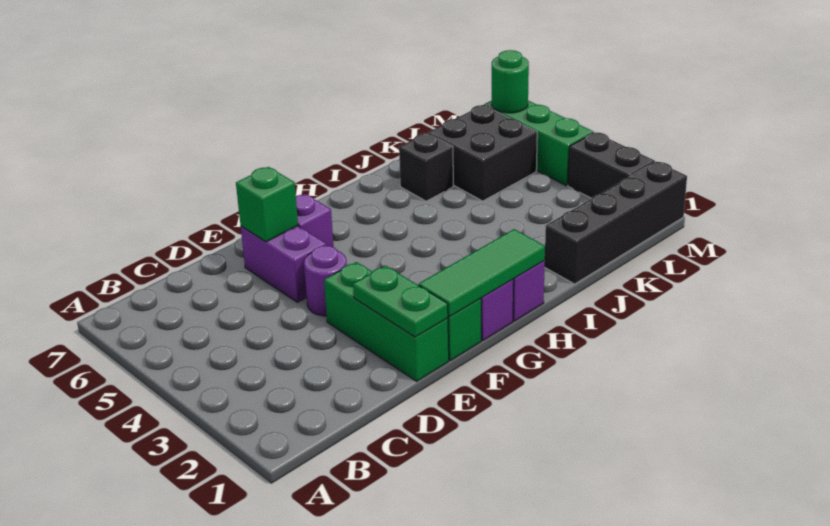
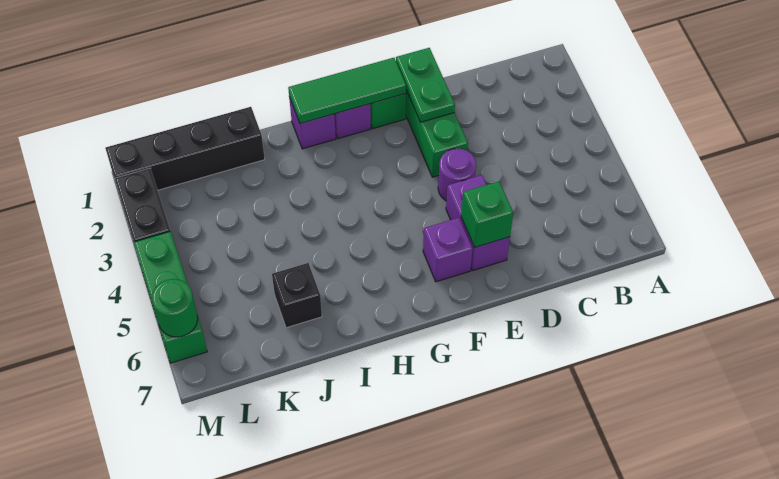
black 2x2 brick [428,105,537,201] -> none

